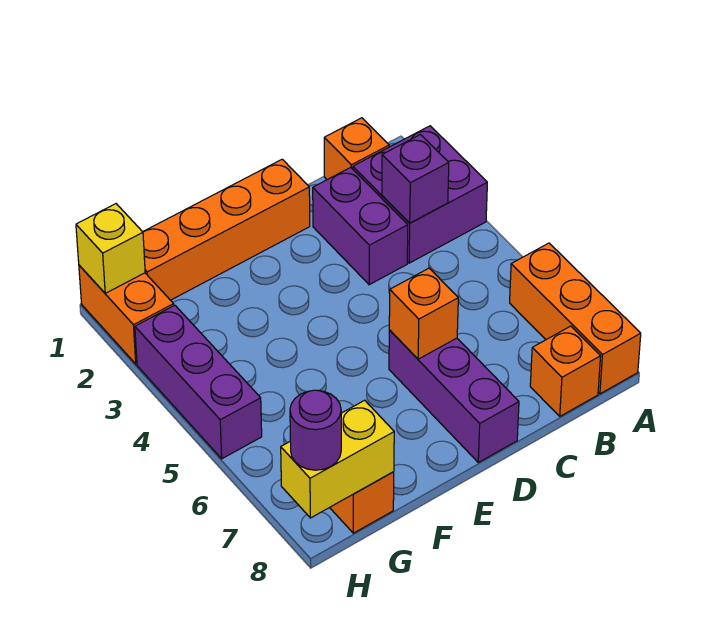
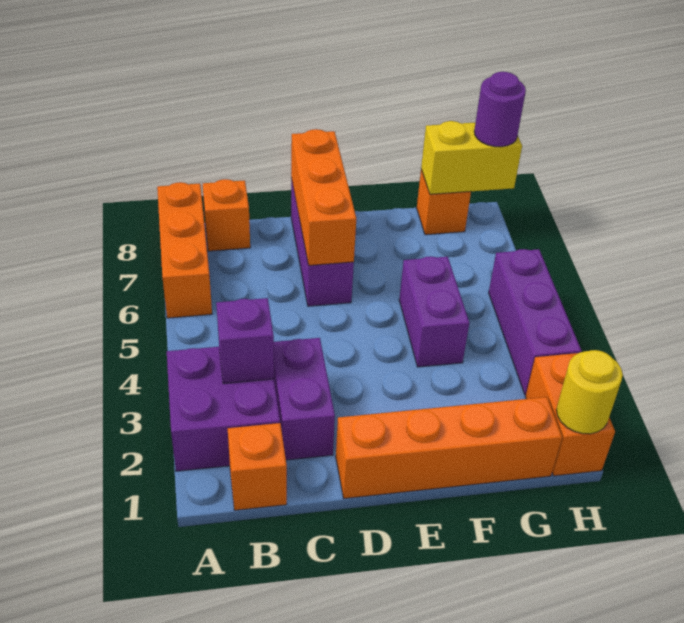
orange 1x1 brick [389,268,458,359] -> orange 1x3 brick [291,129,356,265]
none -> purple 1x2 brick [399,256,469,367]
yellow 1x1 brick [76,204,145,293] -> yellow 1x1 round brick [556,350,623,434]

